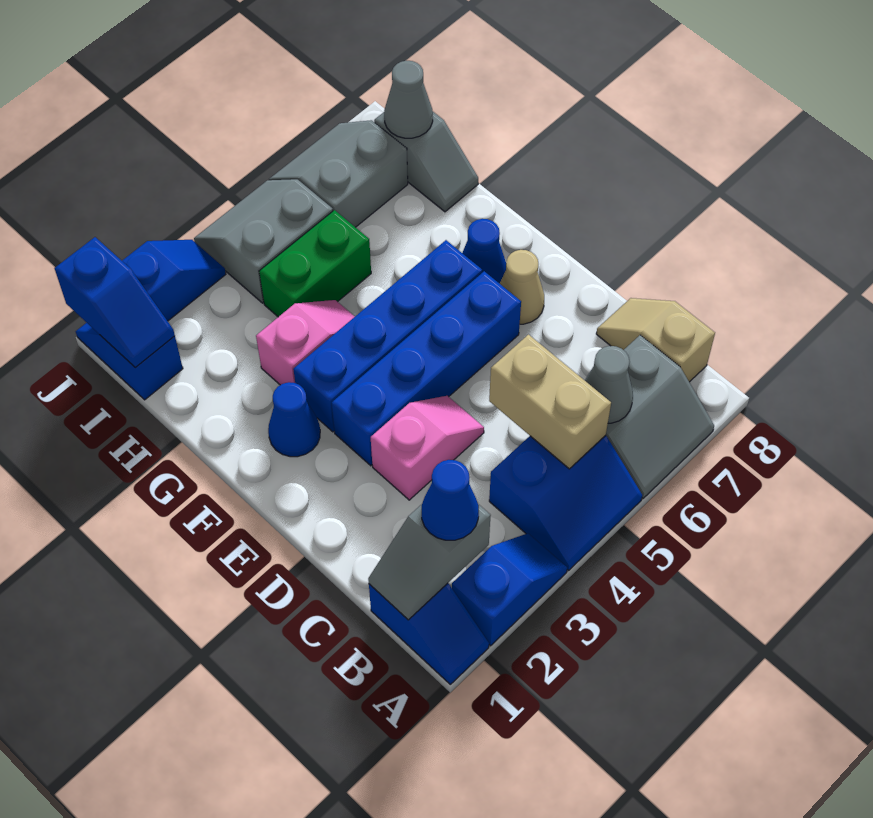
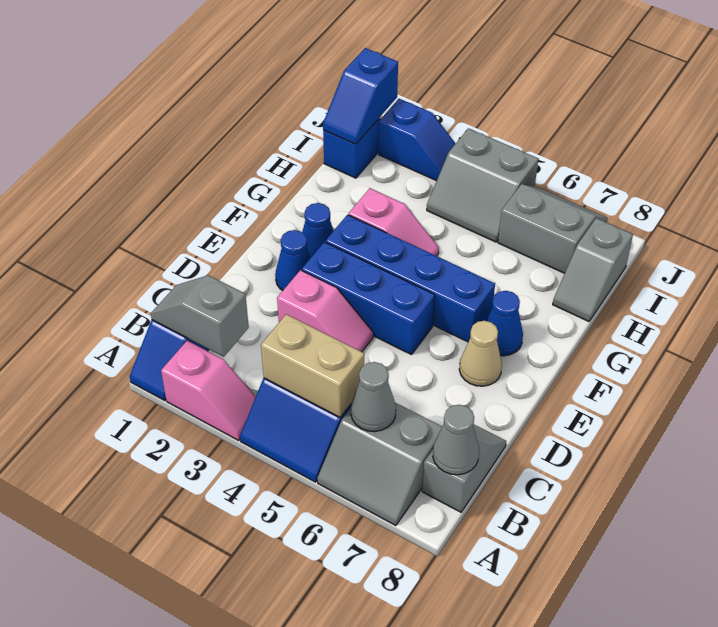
blue 1x2 slope [452,533,567,646] -> pink 1x2 slope [161,341,256,440]
blue 1x1 cone [422,460,479,540] -> blue 1x1 cone moved to [275,230,311,291]
tan 1x2 brick [489,335,611,469] -> tan 1x2 brick turned to [261,314,364,417]
tan 1x2 slope [596,298,715,382] -> grey 1x2 slope [422,424,506,512]
blue 1x4 brick [332,271,521,466] -> blue 1x3 brick [302,242,435,355]
green 1x2 brick [259,210,371,317] -> none
grey 2x2 slope [194,179,333,303] -> grey 2x2 slope turned to [427,128,538,242]
grey 1x1 cone [384,61,433,138] -> grey 1x1 cone moved to [433,405,479,475]

